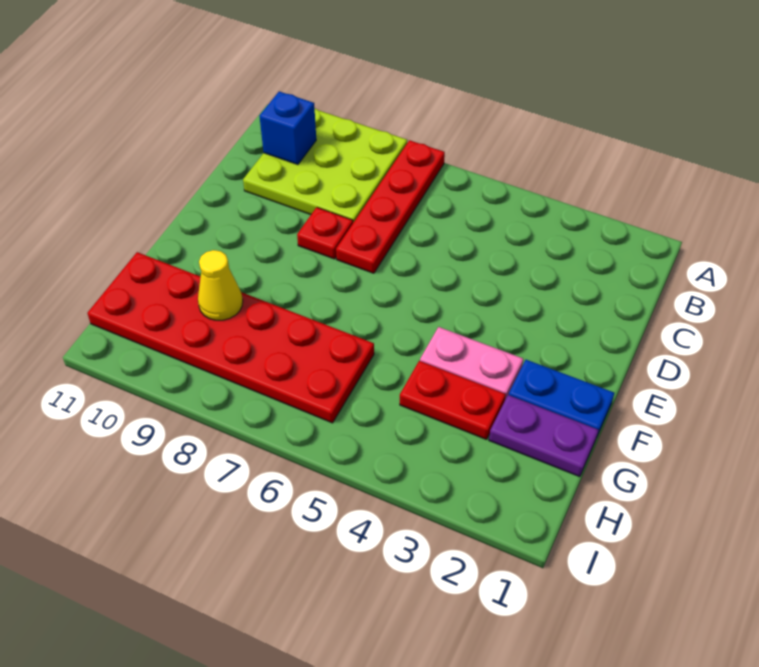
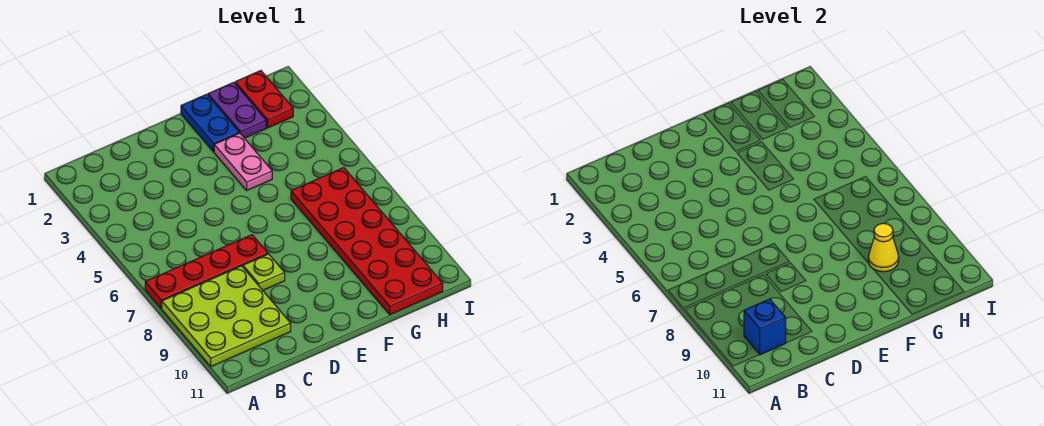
red 1x1 plate [297,207,353,259] -> lime 1x1 plate [243,254,285,290]
red 1x2 plate [400,361,506,440] -> red 1x2 plate moved to [235,71,293,128]

